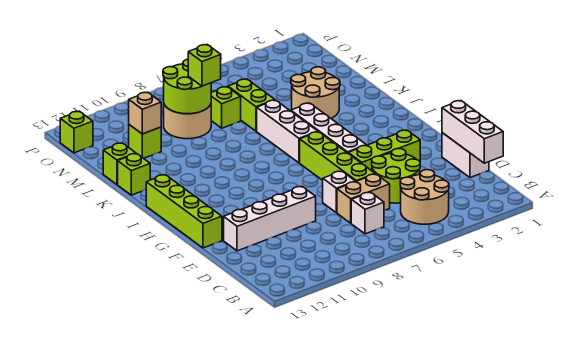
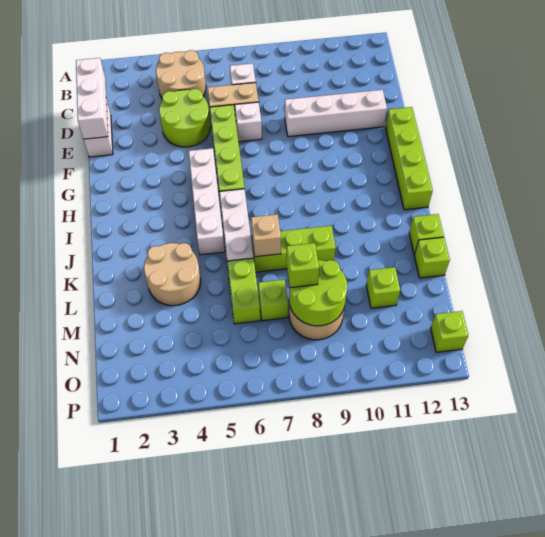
lime 1x3 brick [348,130,420,171] -> lime 1x3 brick moved to [252,226,336,272]
tan 1x1 brick [129,92,161,134] -> tan 1x1 brick moved to [251,214,281,257]

